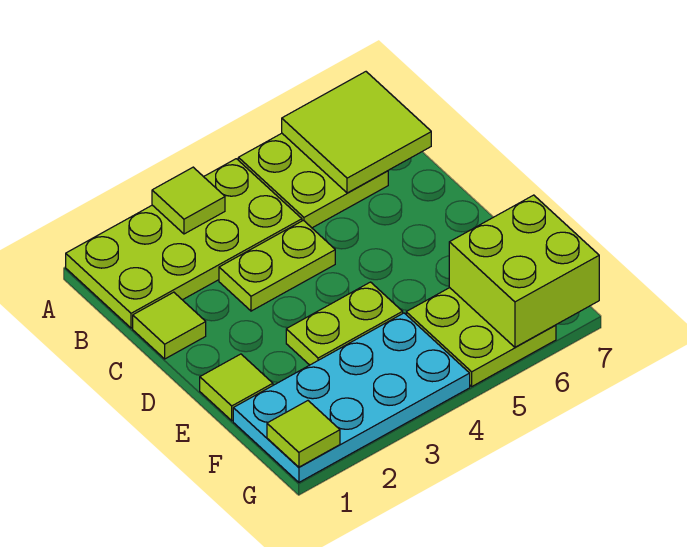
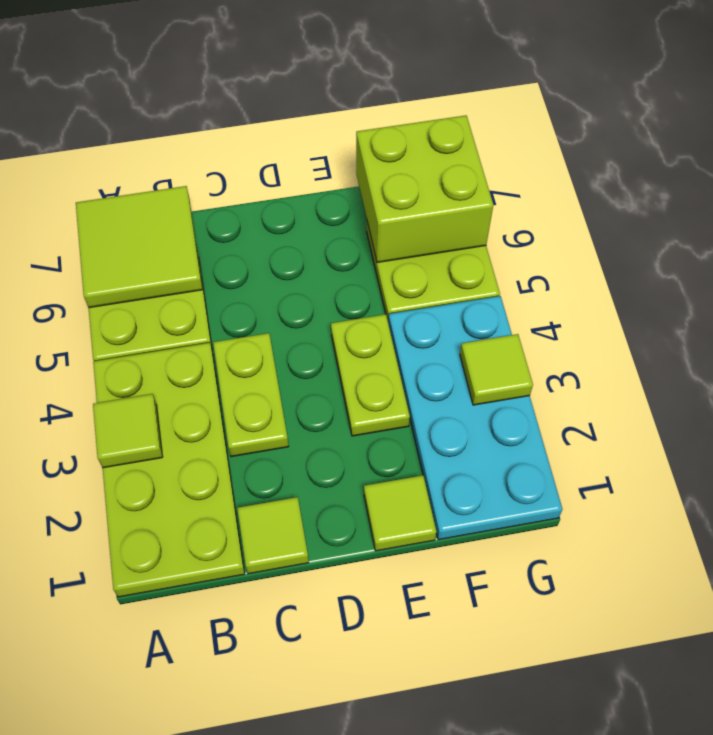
lime 1x1 tile [267,401,340,467] -> lime 1x1 tile moved to [460,334,533,405]

